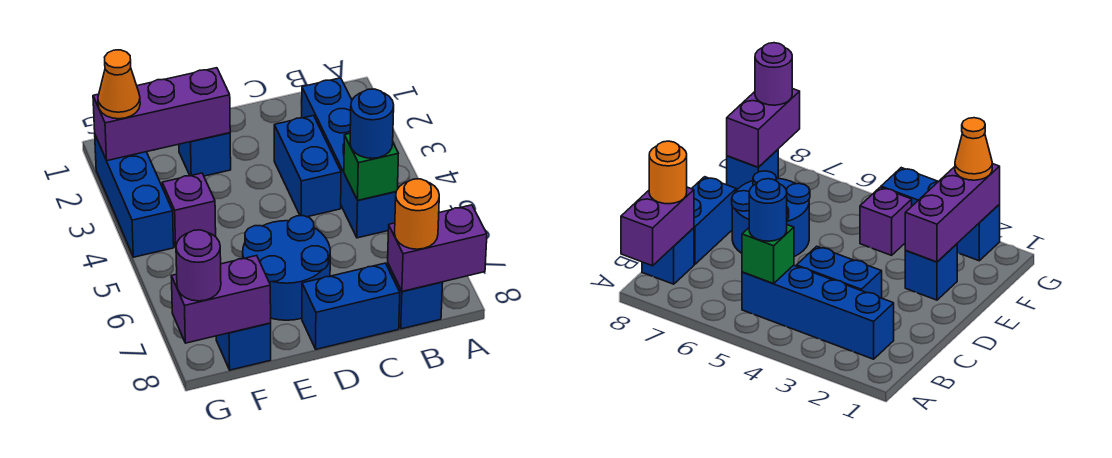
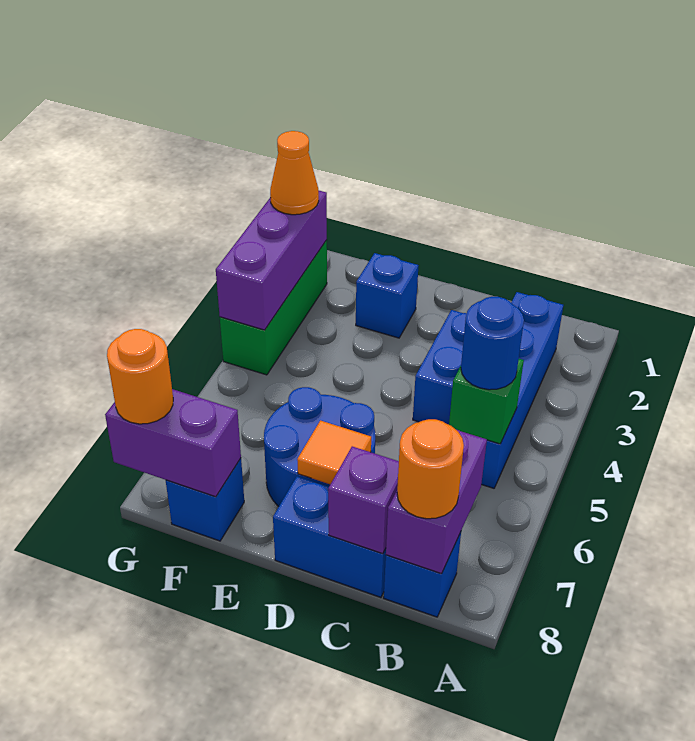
purple 1x2 brick [388,205,487,292] -> purple 1x2 brick turned to [386,430,487,574]
none -> orange 1x1 tile [297,421,371,484]
purple 1x3 brick [93,68,230,161] -> purple 1x3 brick turned to [216,191,327,330]
purple 1x1 brick [162,173,216,247] -> purple 1x1 brick moved to [328,446,399,554]
blue 1x3 brick [95,135,174,257] -> green 1x3 brick [220,240,327,375]
purple 1x1 round brick [176,230,221,301] -> orange 1x1 round brick [107,329,173,424]

